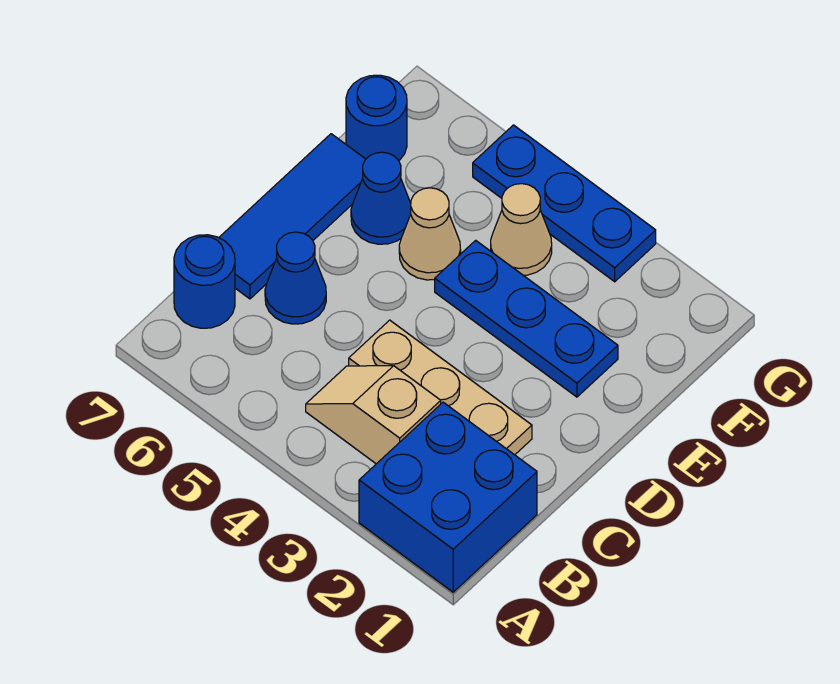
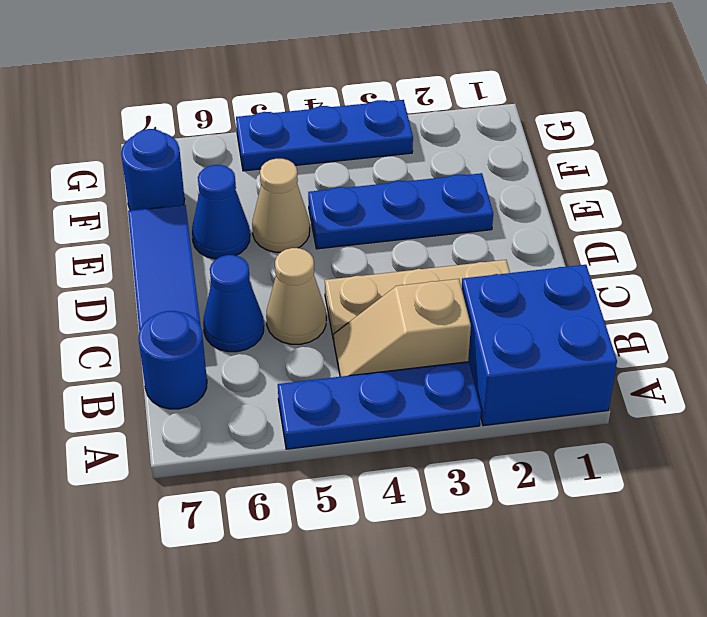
none -> blue 1x3 plate [278,362,481,449]
tan 1x1 cone [491,184,552,275] -> tan 1x1 cone moved to [266,248,326,344]

